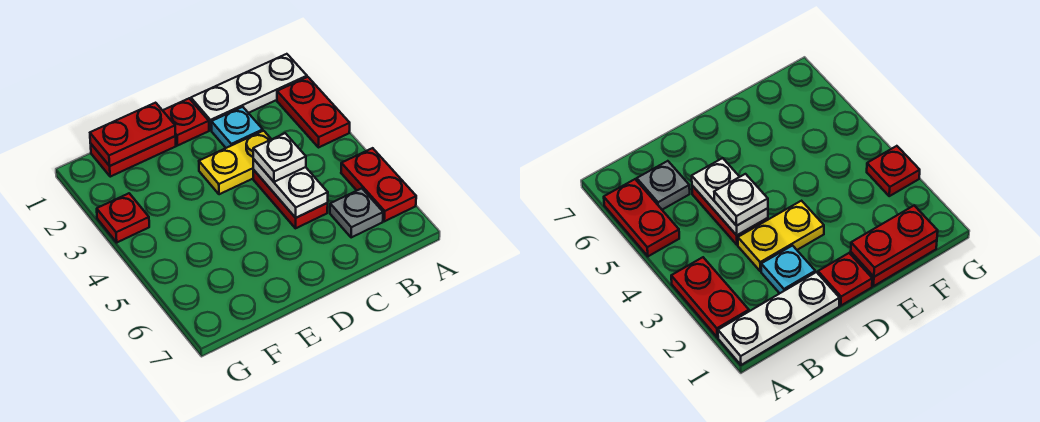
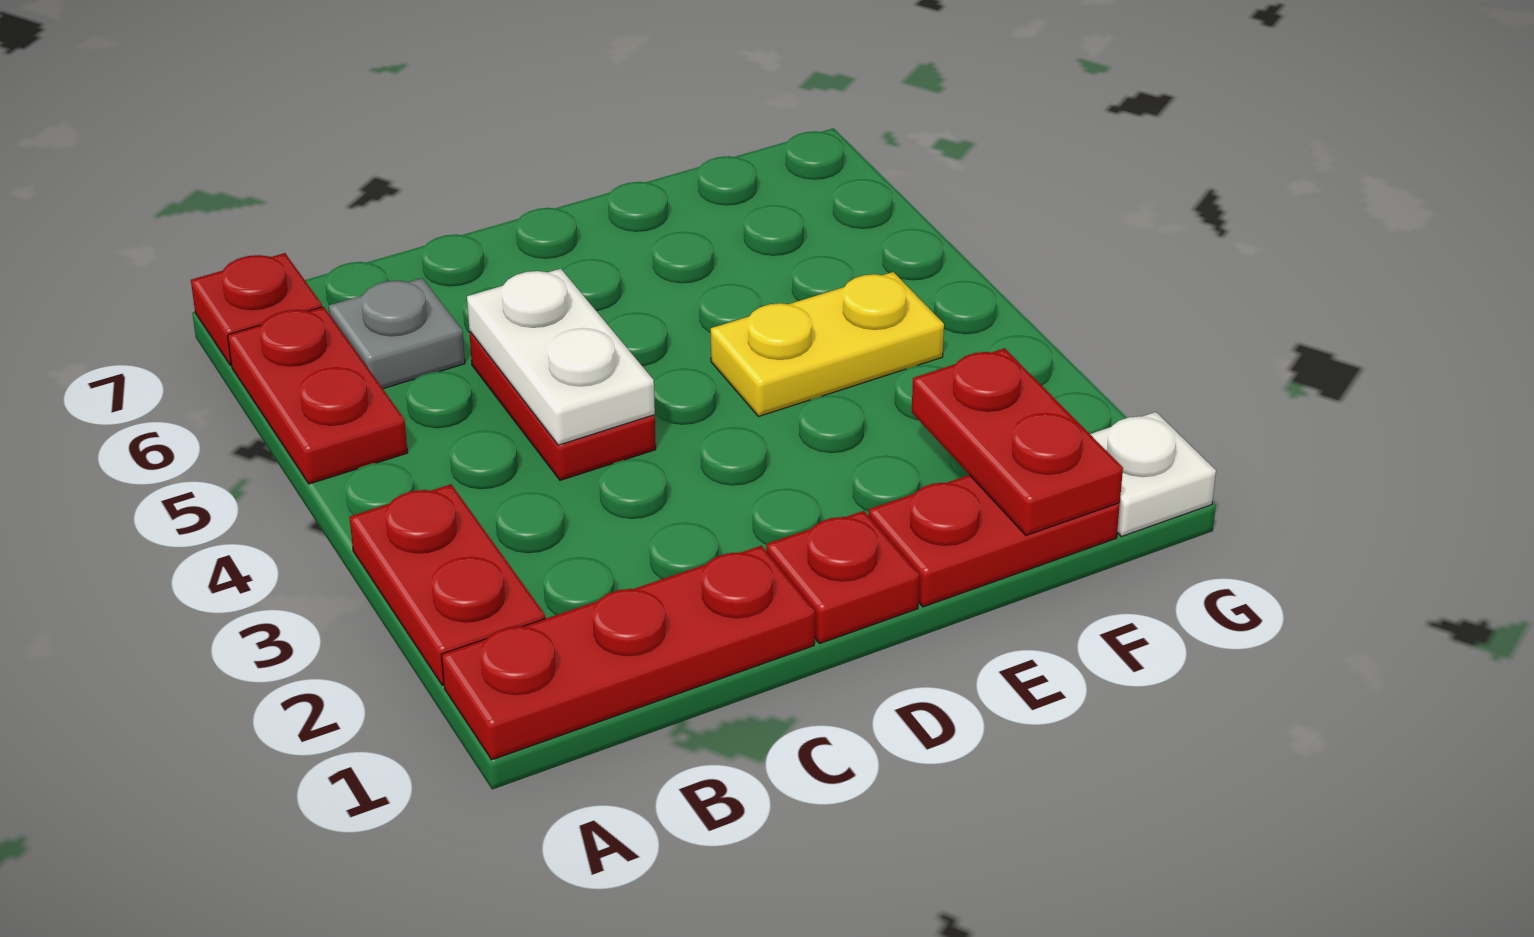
white 1x3 plate [191,54,307,130] -> red 1x3 plate [441,546,815,760]
cyan 1x1 plate [211,107,263,148] -> none
yellow 1x2 plate [199,131,271,194] -> yellow 1x2 plate moved to [711,272,944,417]
white 1x1 plate [253,133,306,182] -> white 1x1 plate moved to [1090,412,1216,537]
red 1x2 plate [90,103,175,166] -> red 1x2 plate turned to [912,348,1123,535]
red 1x1 plate [97,193,149,242] -> red 1x1 plate moved to [191,253,322,366]

